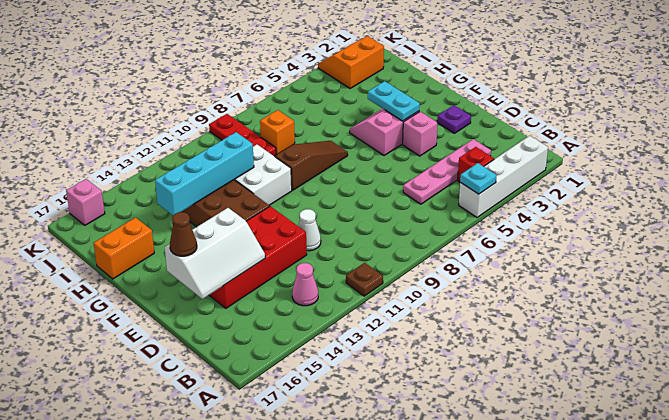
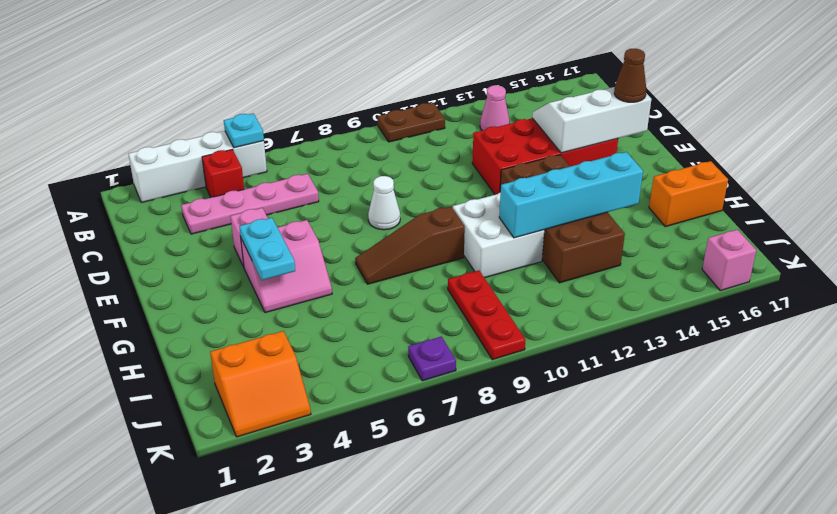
brown 1x1 plate [346,263,383,296] -> brown 1x2 plate [378,103,445,142]
white 1x1 cone [298,209,321,251] -> white 1x1 cone moved to [368,176,400,230]
purple 1x1 plate [437,105,471,133] -> purple 1x1 plate moved to [408,337,456,381]
orange 1x1 brick [260,110,295,154] -> none

